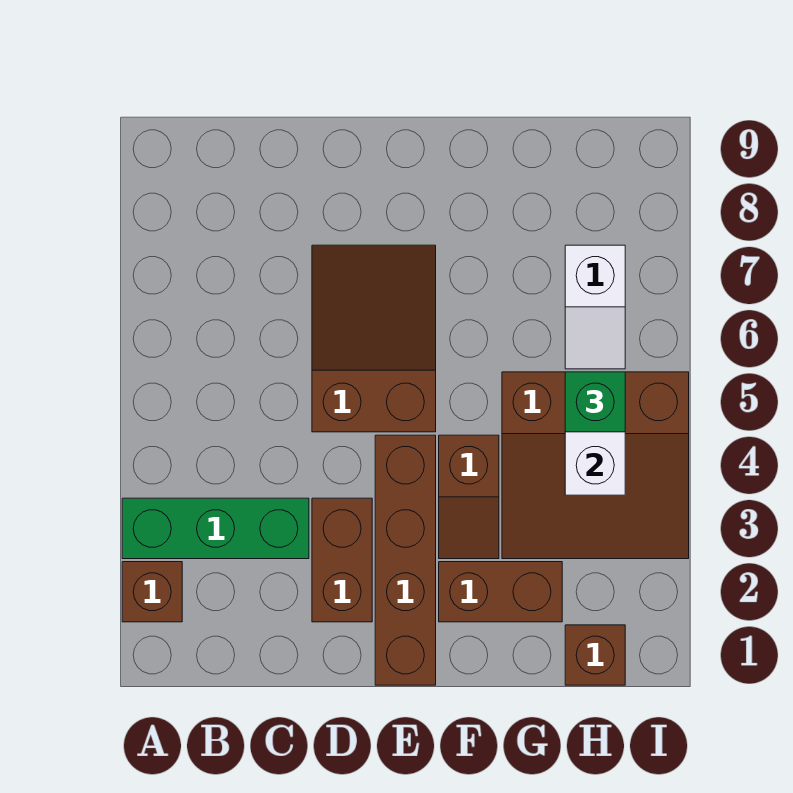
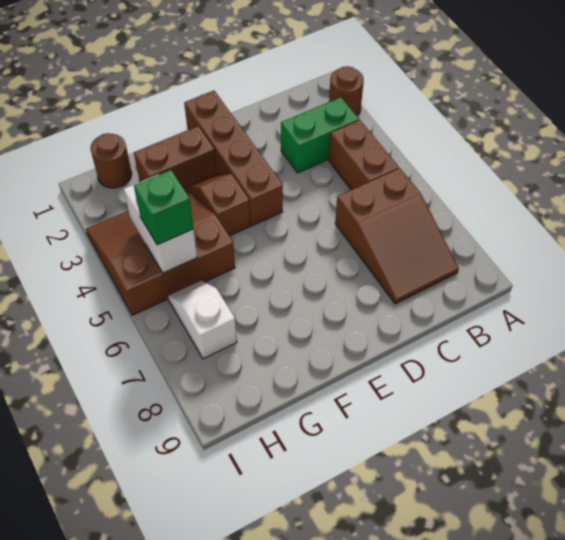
brown 1x1 brick [122,562,182,622] -> brown 1x1 round brick [329,66,364,116]
green 1x3 brick [122,498,309,559] -> green 1x2 brick [281,97,359,173]
brown 1x2 brick [312,498,372,622] -> brown 1x2 brick moved to [329,120,399,190]
brown 2x3 slope [312,245,436,432] -> brown 2x3 slope moved to [335,168,459,304]
brown 1x1 brick [565,625,625,685] -> brown 1x1 round brick [91,133,132,188]

